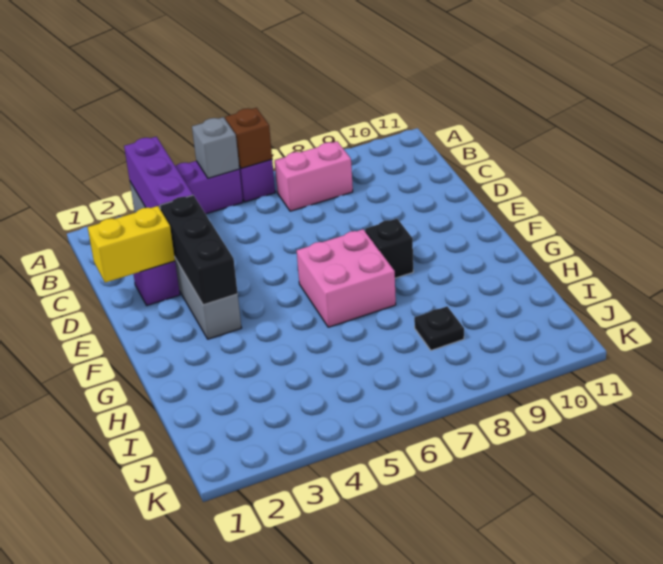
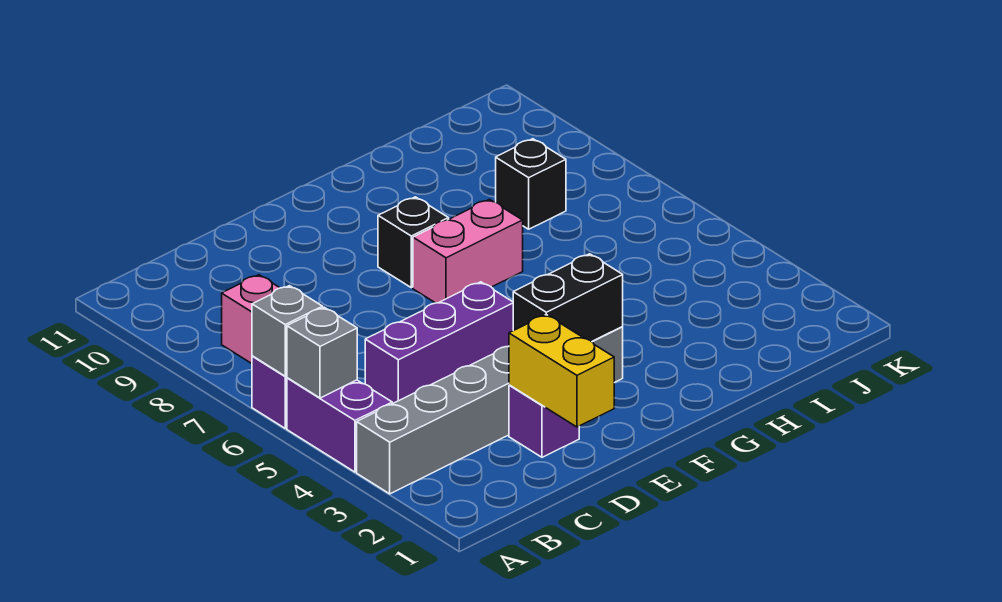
purple 1x3 brick [124,137,193,208] -> purple 1x3 brick moved to [365,282,513,404]
brown 1x1 brick [225,108,272,169] -> grey 1x1 brick [252,286,323,376]
black 1x3 brick [160,195,238,305] -> black 1x2 brick [513,254,623,342]
pink 2x2 brick [297,229,396,327] -> pink 1x2 brick [413,199,523,303]
black 1x1 plate [414,307,464,350] -> black 1x1 brick [496,139,566,229]

